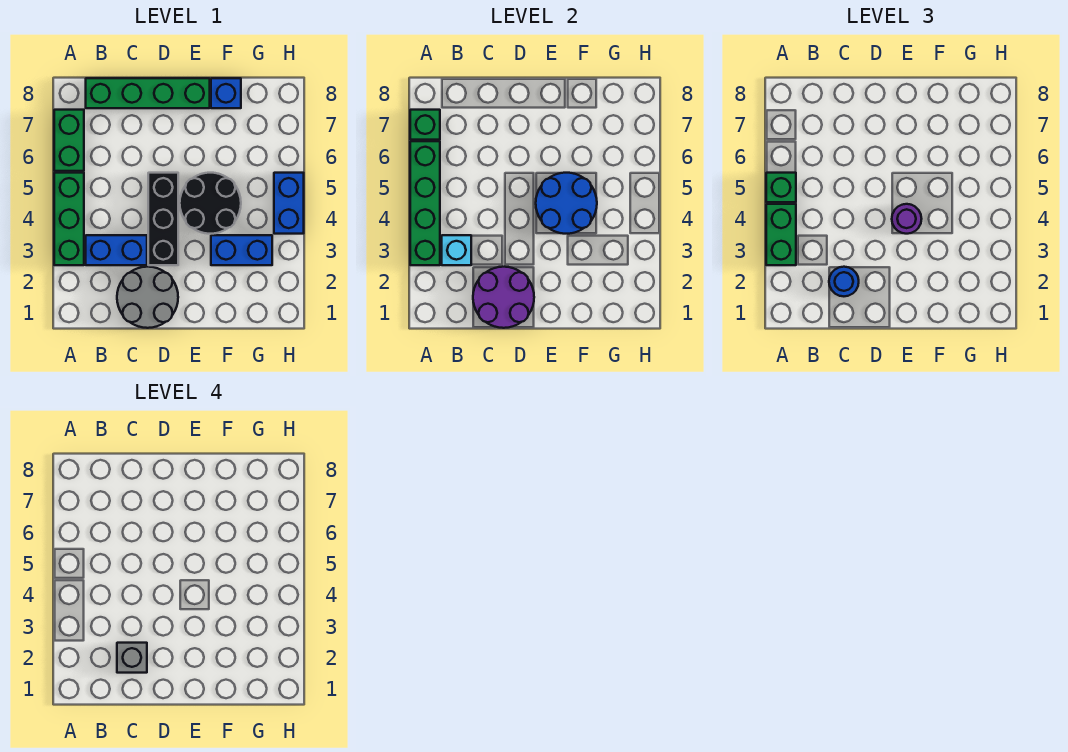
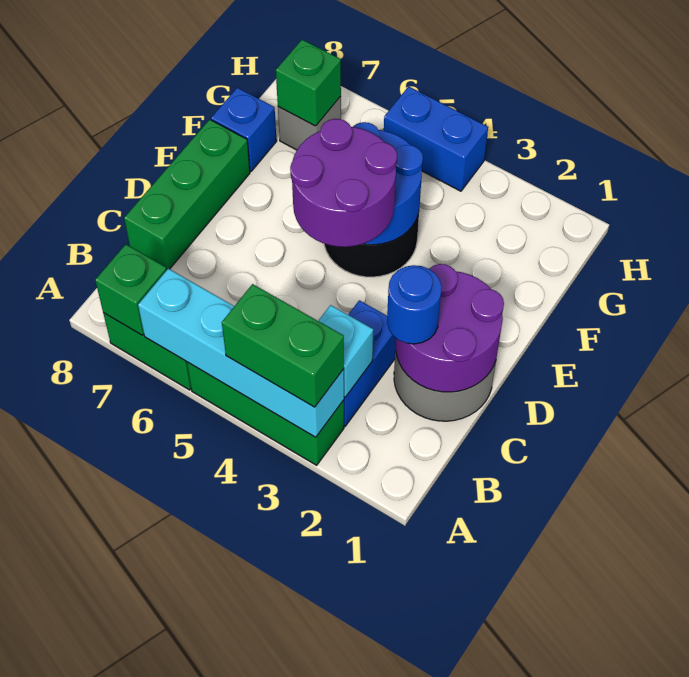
green 1x4 brick [410,141,440,265] -> cyan 1x4 brick [138,269,344,437]
green 1x1 brick [766,173,796,202] -> green 1x1 brick moved to [276,40,341,126]
green 1x4 brick [86,78,210,108] -> green 1x3 brick [124,119,250,269]
grey 1x1 brick [117,643,147,673] -> grey 1x1 brick moved to [278,96,341,150]
black 1x3 brick [148,173,178,265] -> none
purple 1x1 round brick [892,204,922,234] -> purple 2x2 round brick [290,119,397,247]
blue 1x2 brick [211,235,272,265] -> none

